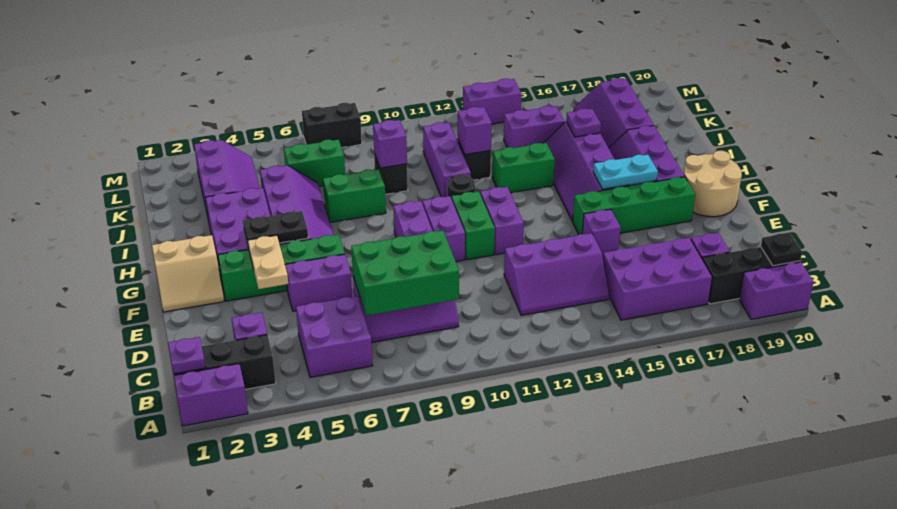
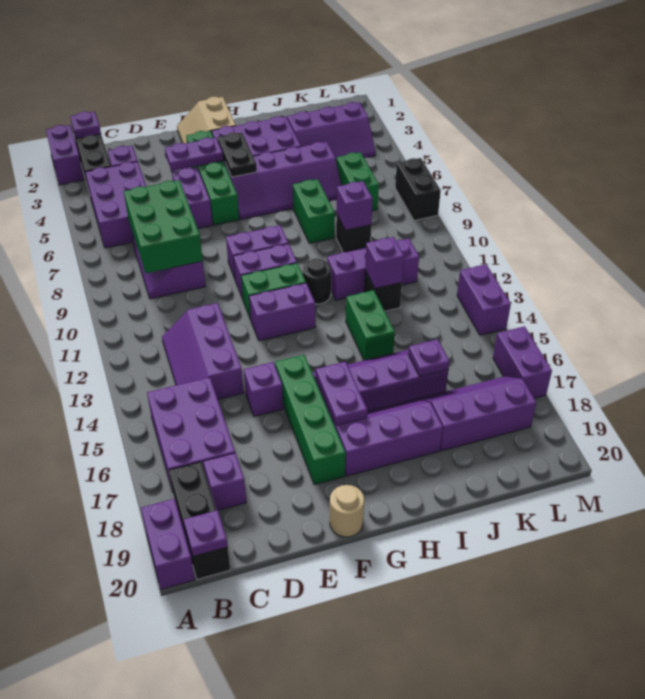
purple 2x2 brick [296,296,373,377] -> purple 2x3 brick [85,162,146,248]
black 1x1 plate [761,233,802,266] -> purple 1x1 plate [184,510,228,556]
tan 1x2 plate [248,235,288,289] -> purple 1x2 plate [165,138,223,171]
tan 2x2 round brick [684,151,742,217] -> tan 1x1 round brick [330,485,364,537]
cyan 1x2 plate [593,155,658,189] -> purple 1x2 plate [316,362,367,425]
purple 1x2 brick [504,106,565,148] -> purple 1x2 brick moved to [493,326,552,398]

